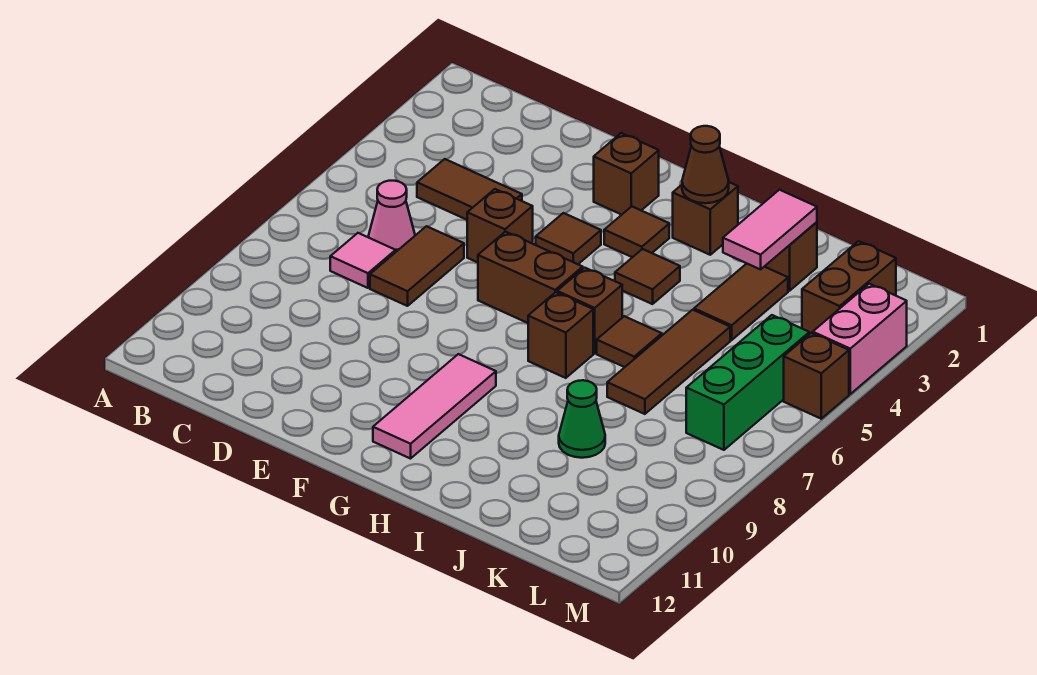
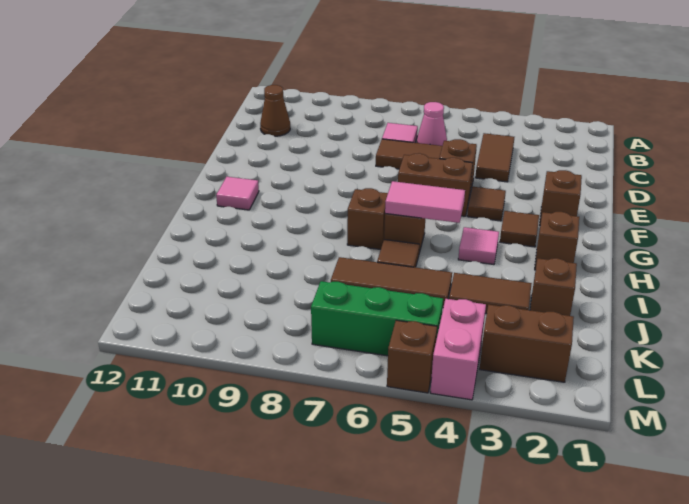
brown 1x2 brick [478,232,583,323] -> brown 1x2 brick turned to [398,153,473,216]
pink 1x3 tile [373,354,496,459] -> pink 1x1 tile [216,177,259,210]
brown 1x1 cone [682,126,729,203] -> brown 1x1 cone moved to [260,85,290,136]
brown 1x1 tile [615,249,680,304] -> pink 1x1 tile [458,227,499,264]
pink 1x2 tile [723,190,817,269] -> pink 1x2 tile moved to [385,181,465,223]
green 1x1 cone [559,380,605,458] -> none
pink 1x2 brick [813,284,907,394] -> pink 1x2 brick turned to [430,299,486,400]

